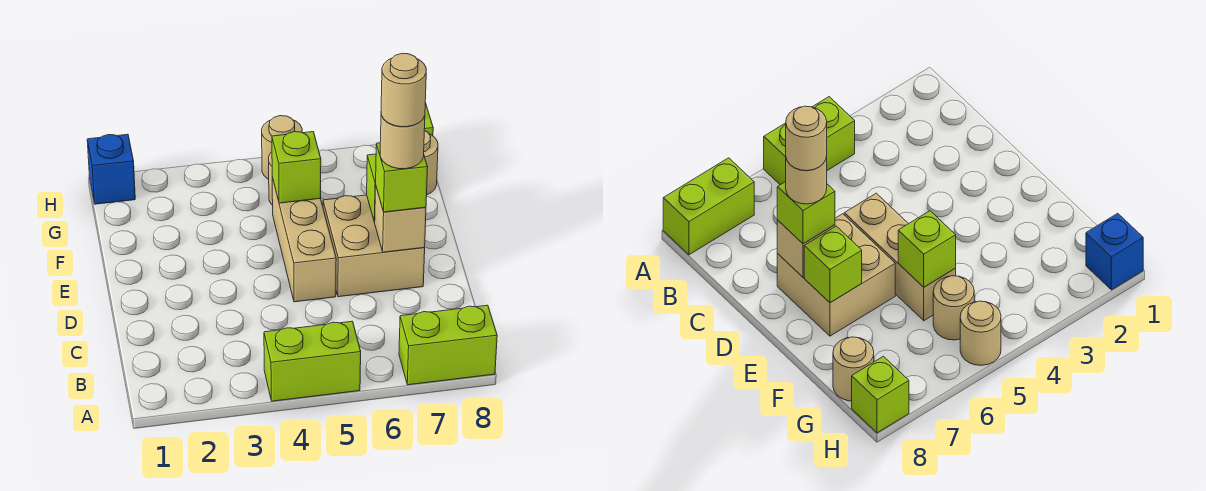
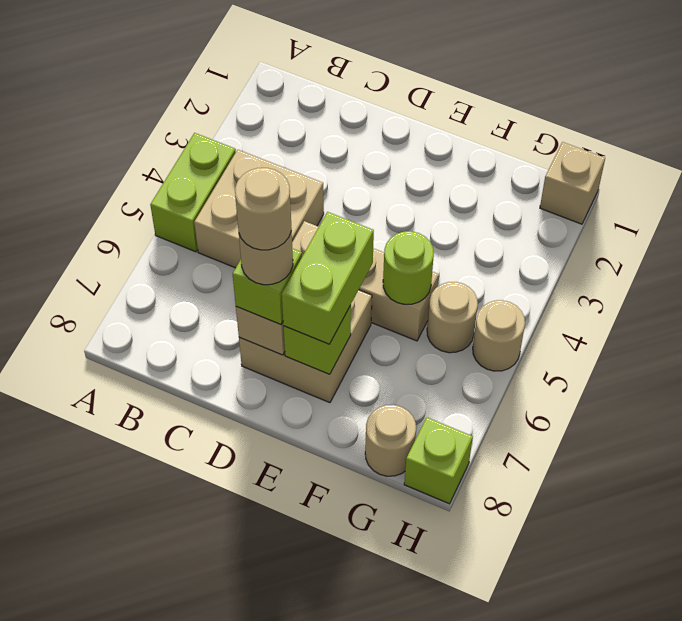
lime 1x2 brick [399,305,497,385] -> lime 1x2 brick moved to [282,212,374,344]
none -> tan 2x2 brick [194,150,324,268]
lime 1x1 brick [272,132,321,203] -> lime 1x1 round brick [383,231,434,304]
blue 1x1 brick [87,134,135,204] -> tan 1x1 brick [540,142,605,224]

